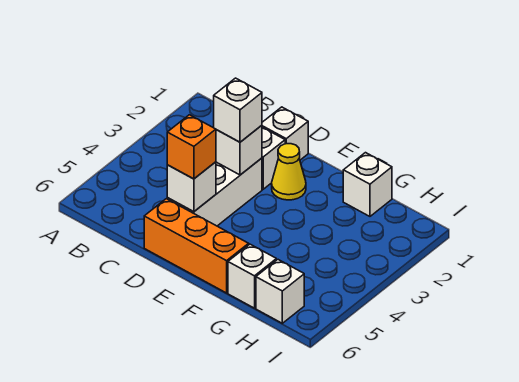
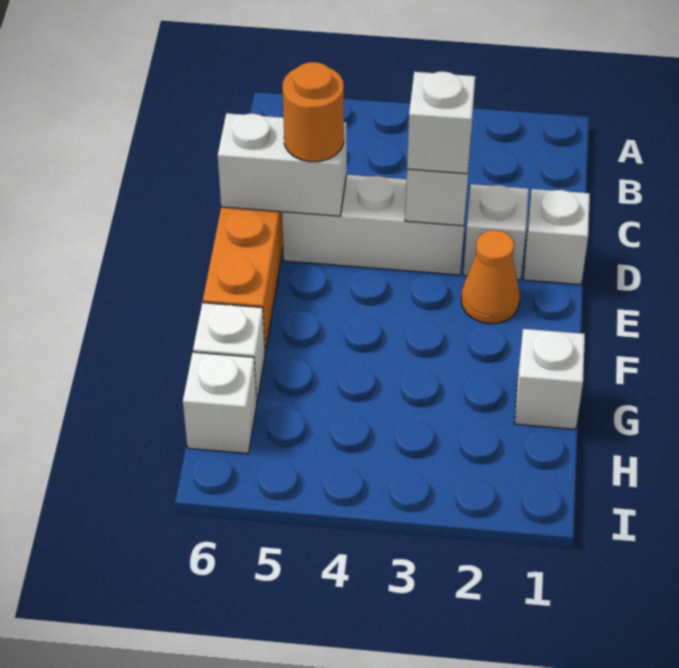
white 1x1 brick [167,162,216,212] -> white 1x2 brick [218,113,347,216]
orange 1x1 brick [167,115,216,179] -> orange 1x1 round brick [283,62,344,162]
yellow 1x1 cone [272,144,306,200] -> orange 1x1 cone [461,230,520,324]

